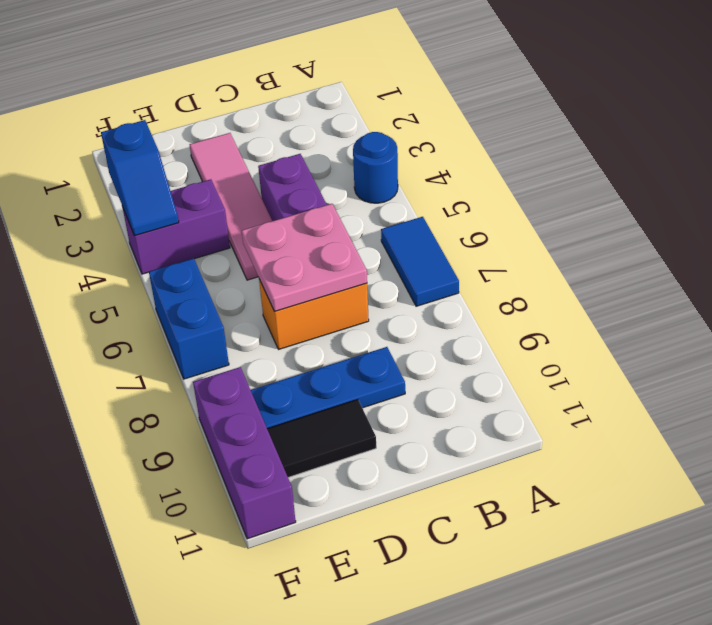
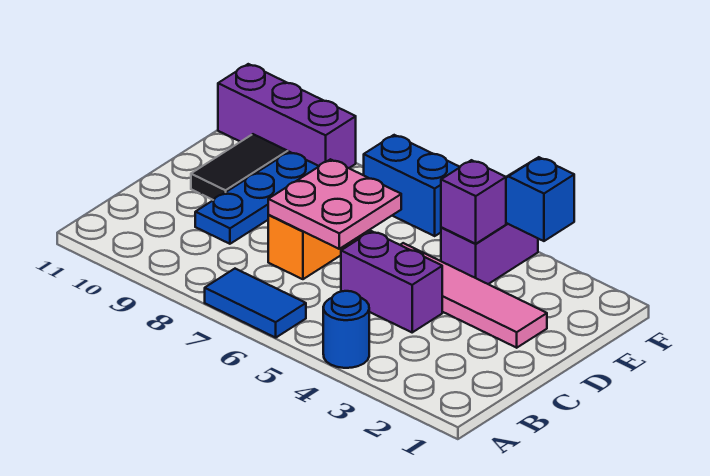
none -> purple 1x1 brick [441,160,506,244]

